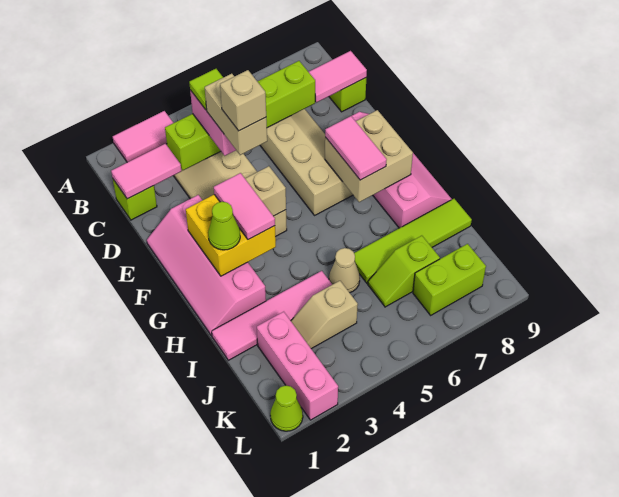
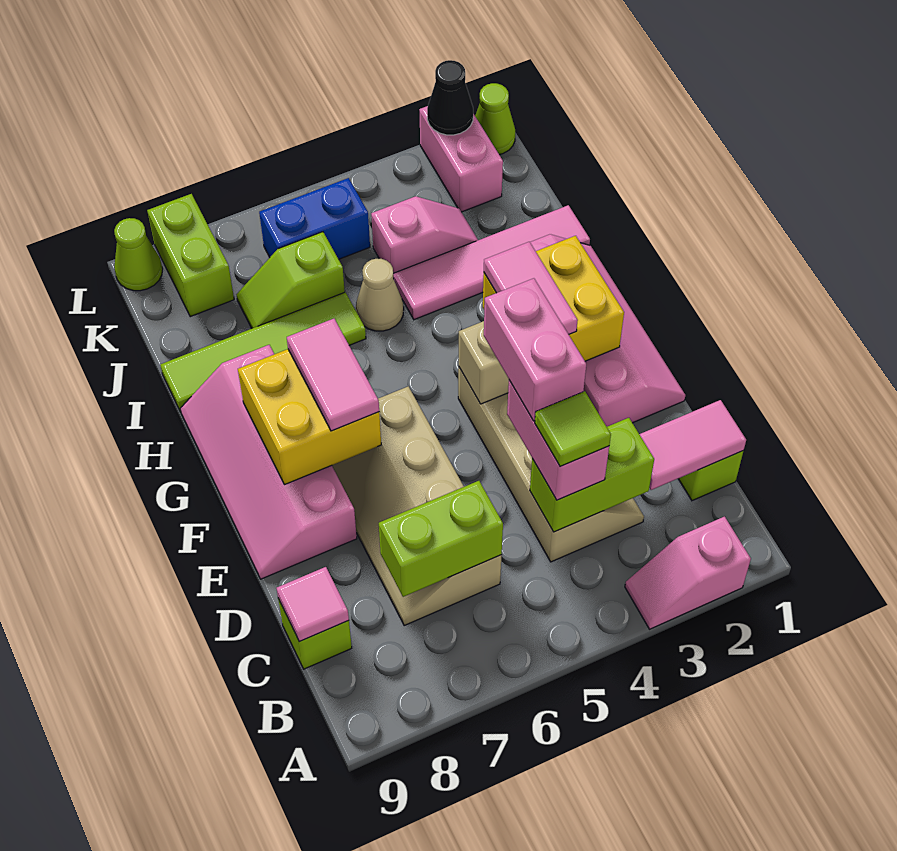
pink 1x2 tile [113,111,173,162] -> pink 1x2 slope [625,517,751,629]
pink 1x2 tile [309,51,367,103] -> pink 1x1 tile [277,567,349,642]
tan 1x2 brick [205,74,267,155] -> pink 1x2 brick [484,278,586,421]
tan 1x1 brick [220,70,266,131] -> none
tan 2x2 brick [325,110,413,202] -> yellow 2x2 brick [238,349,381,485]
lime 1x1 cone [208,202,240,250] -> lime 1x1 cone moved to [114,218,163,291]
pink 1x3 brick [257,312,338,420] -> pink 1x2 brick [419,106,503,212]
tan 1x2 slope [291,281,358,349] -> pink 1x2 slope [371,196,478,279]
lime 1x2 slope [368,236,440,307] -> lime 1x2 slope turned to [236,232,345,328]
none -> blue 1x2 brick [259,178,370,259]
lime 1x2 brick [413,244,486,315] -> lime 1x2 brick turned to [147,194,234,317]
none -> black 1x1 cone [427,60,473,135]

